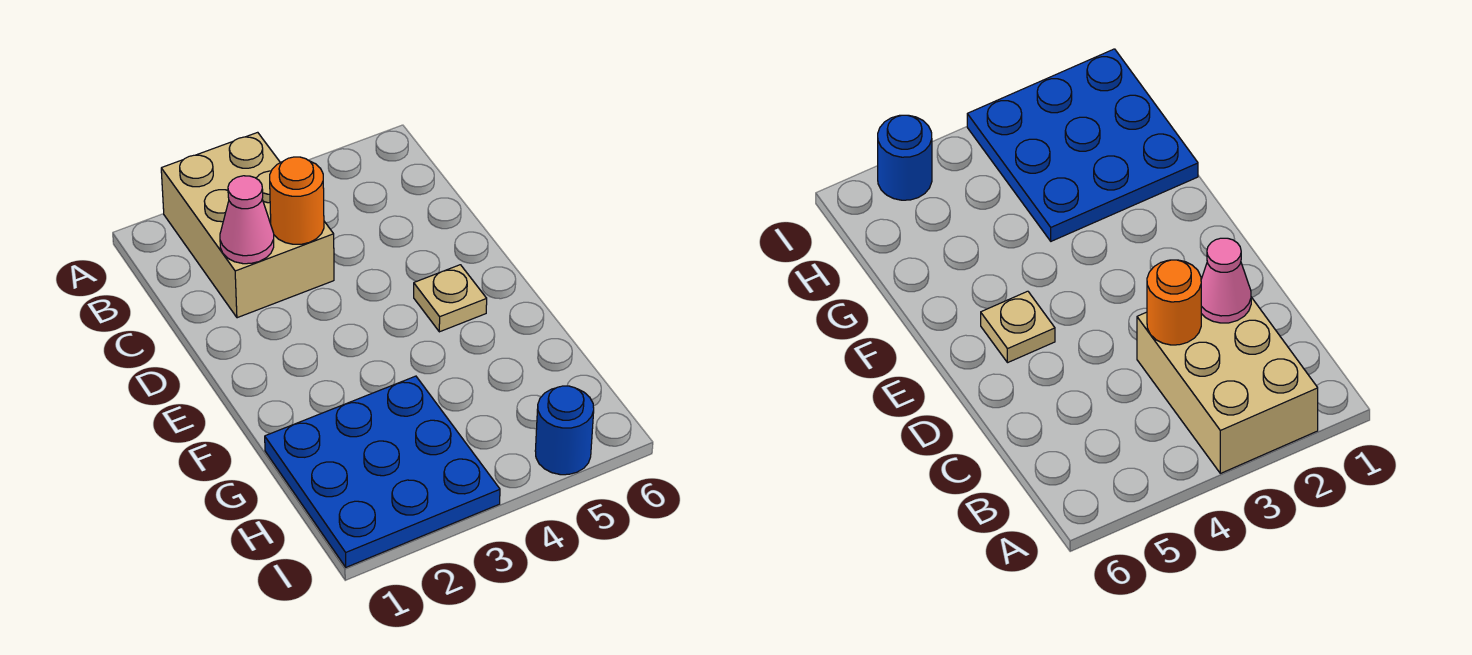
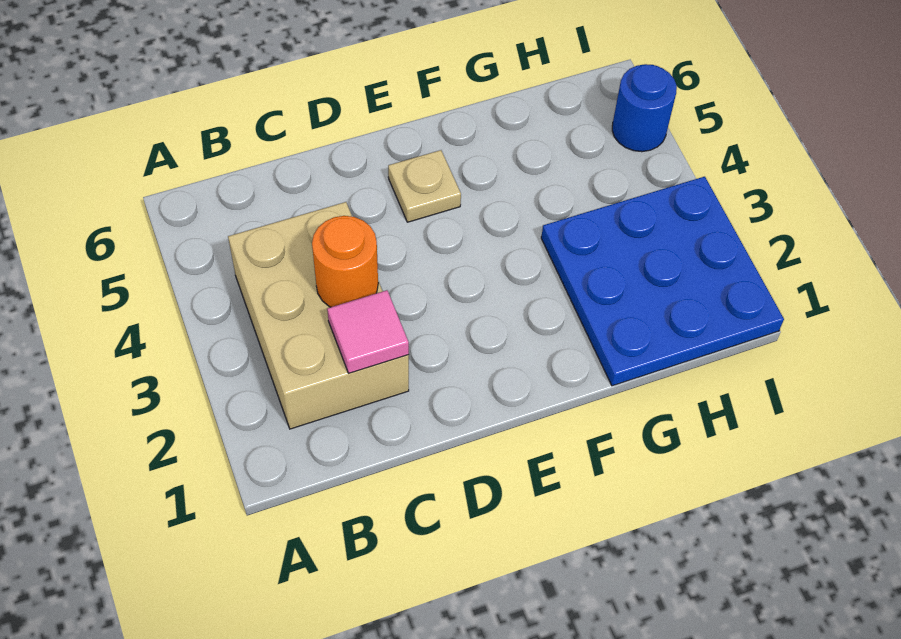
tan 2x3 brick [161,132,334,318] -> tan 2x3 brick turned to [228,202,409,429]
pink 1x1 cone [220,176,274,264] -> pink 1x1 tile [327,290,409,373]

